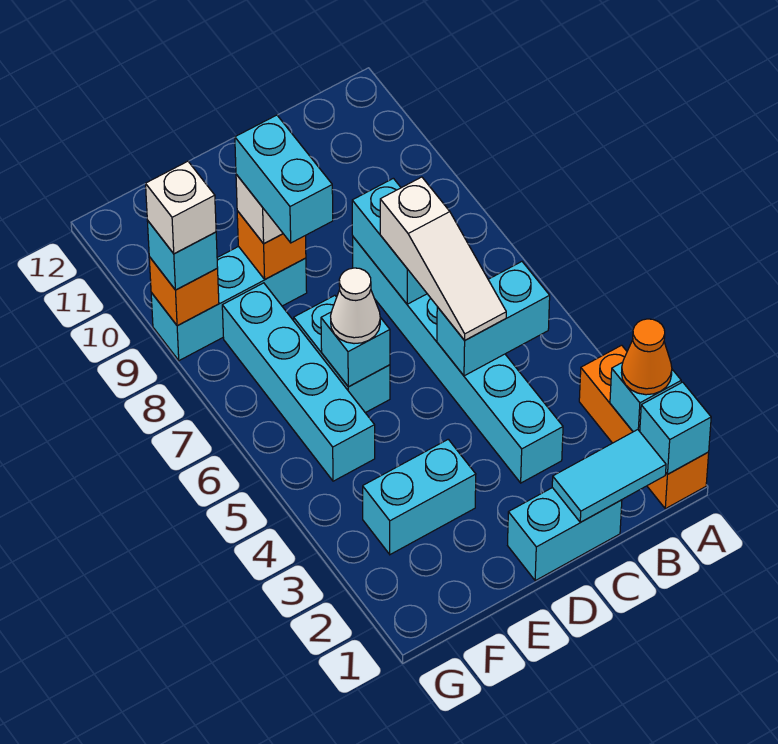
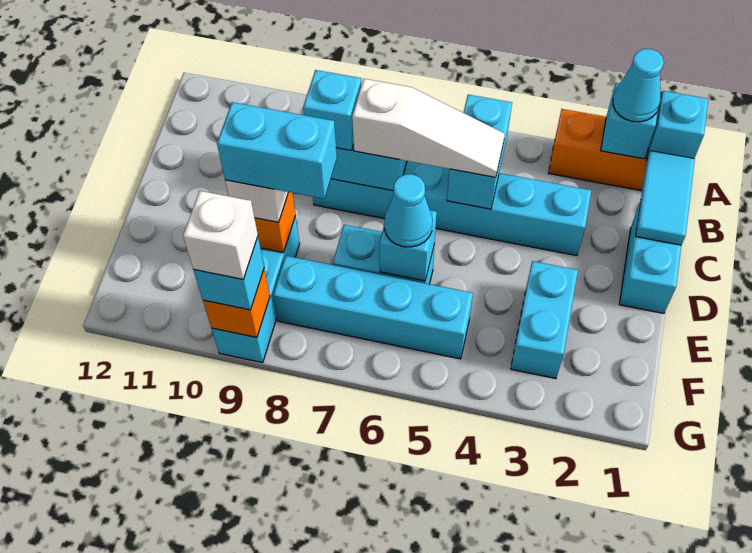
orange 1x1 cone [621,319,672,395] -> cyan 1x1 cone [613,49,664,122]
none -> cyan 1x1 brick [303,70,361,151]
white 1x1 cone [331,268,380,344] -> cyan 1x1 cone [384,174,433,247]

